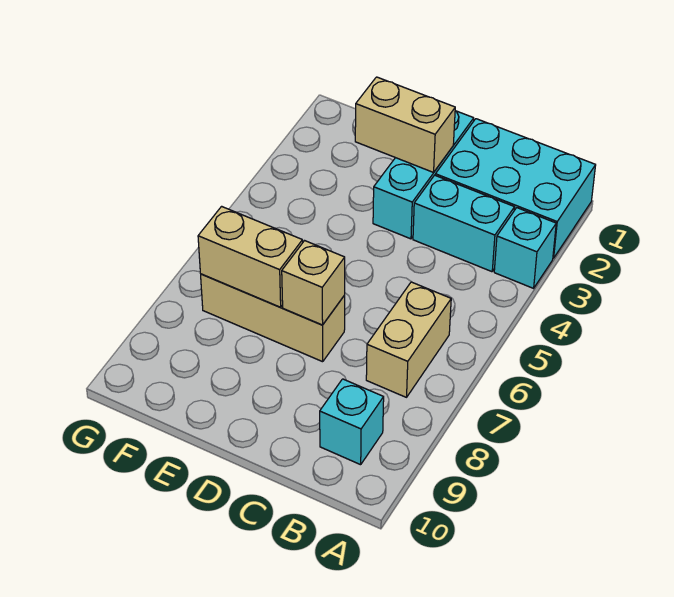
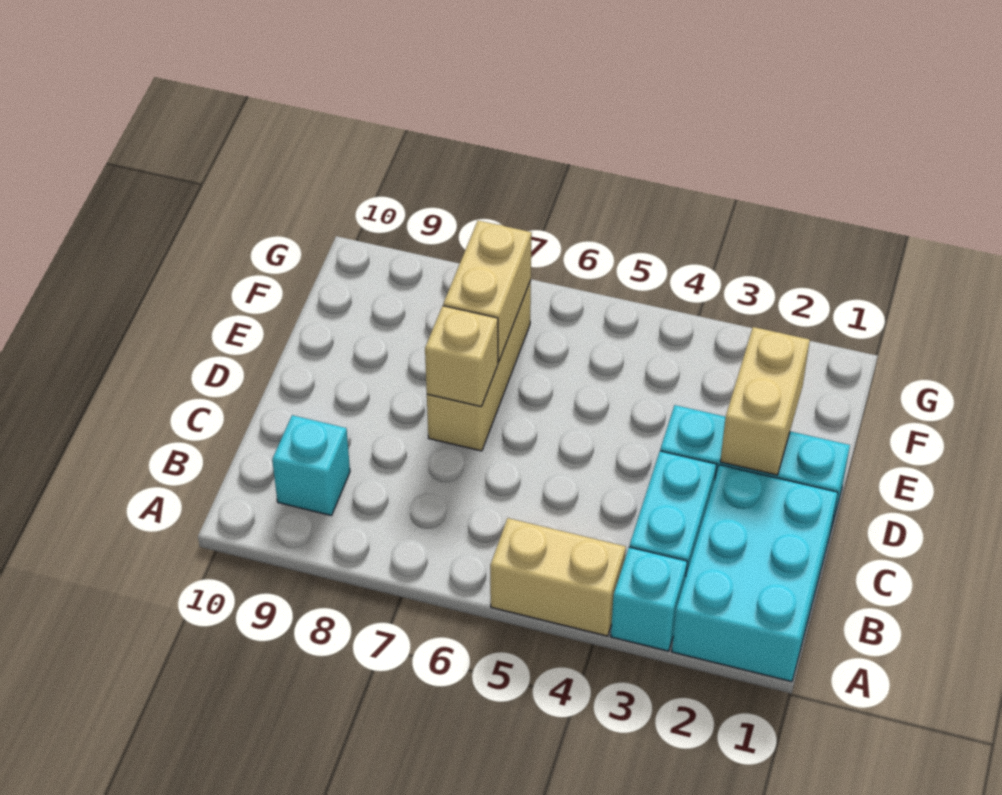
tan 1x2 brick [366,282,451,397] -> tan 1x2 brick moved to [490,518,626,636]

